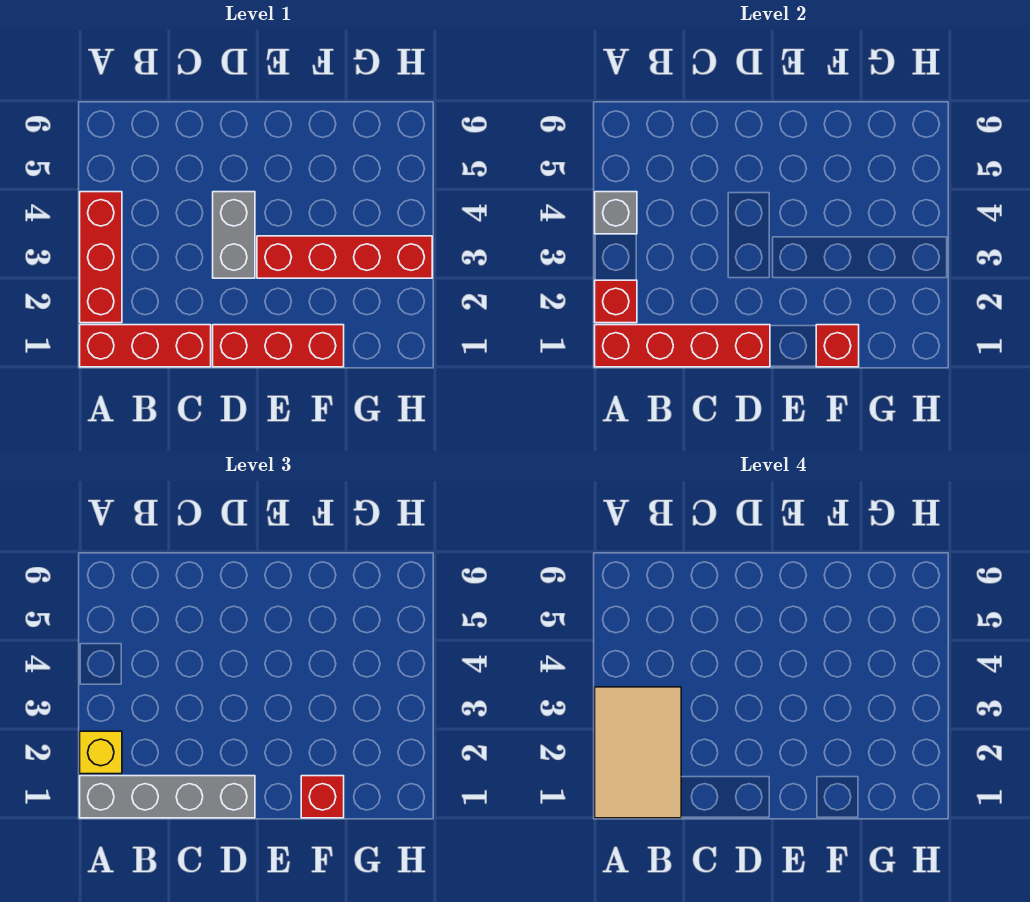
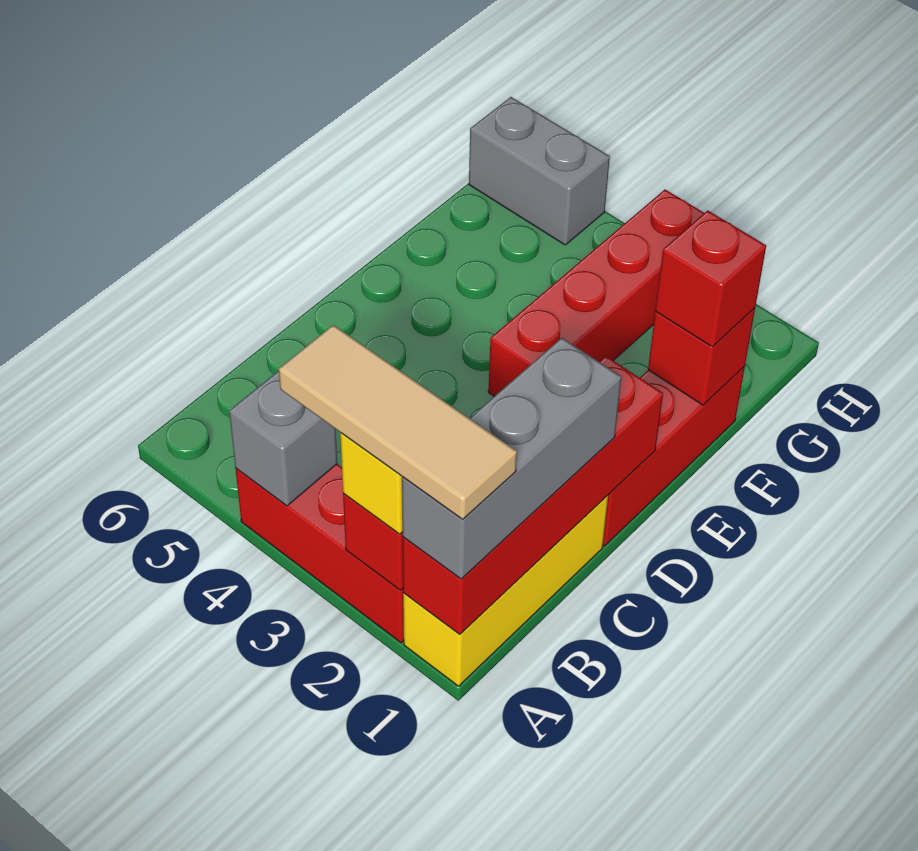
red 1x3 brick [80,325,211,367] -> yellow 1x3 brick [403,495,608,686]
grey 1x4 brick [80,776,255,818] -> grey 1x3 brick [402,338,621,579]
tan 2x3 tile [595,687,681,818] -> tan 1x3 tile [279,325,517,519]
grey 1x2 brick [213,192,255,278] -> grey 1x2 brick moved to [469,97,610,245]

